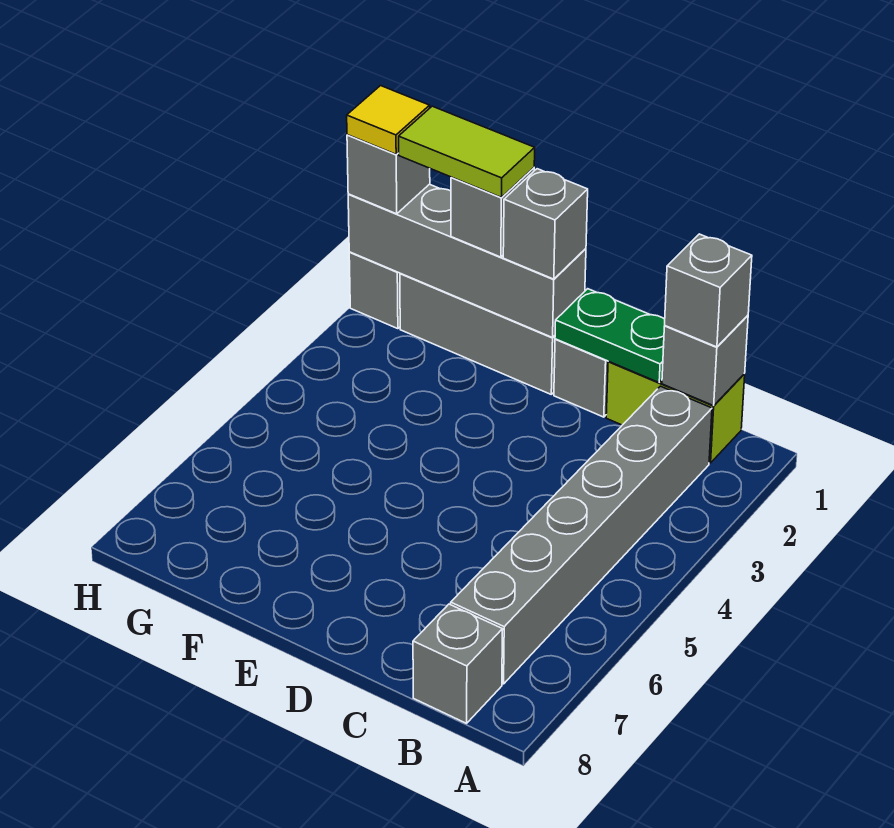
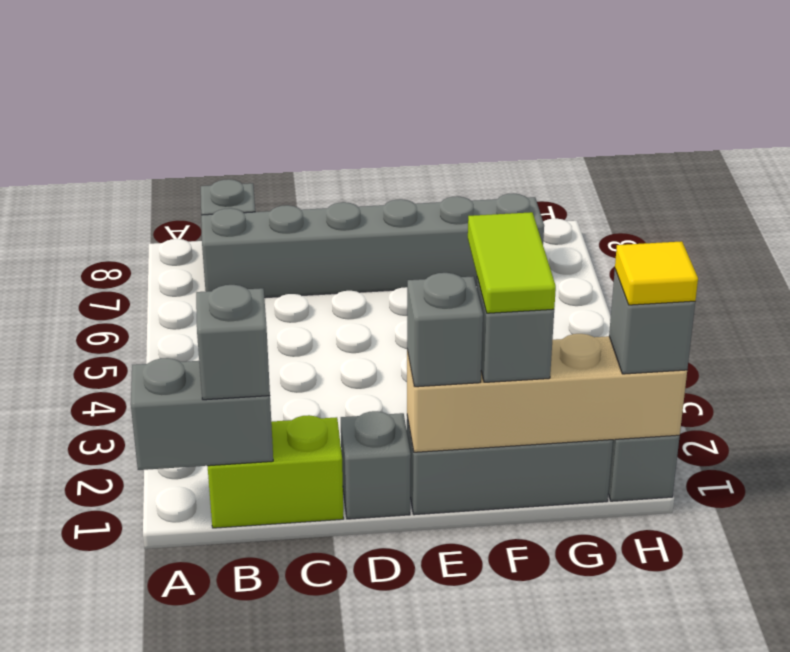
grey 1x1 brick [662,315,748,406] -> grey 1x2 brick [131,358,273,470]
grey 1x6 brick [451,386,712,684] -> grey 1x6 brick turned to [201,193,544,298]
green 1x2 plate [555,289,665,382] -> none
grey 1x4 brick [348,184,586,338] -> tan 1x4 brick [407,334,687,452]
lime 1x2 tile [399,106,535,197] -> lime 1x2 tile turned to [468,212,556,313]

